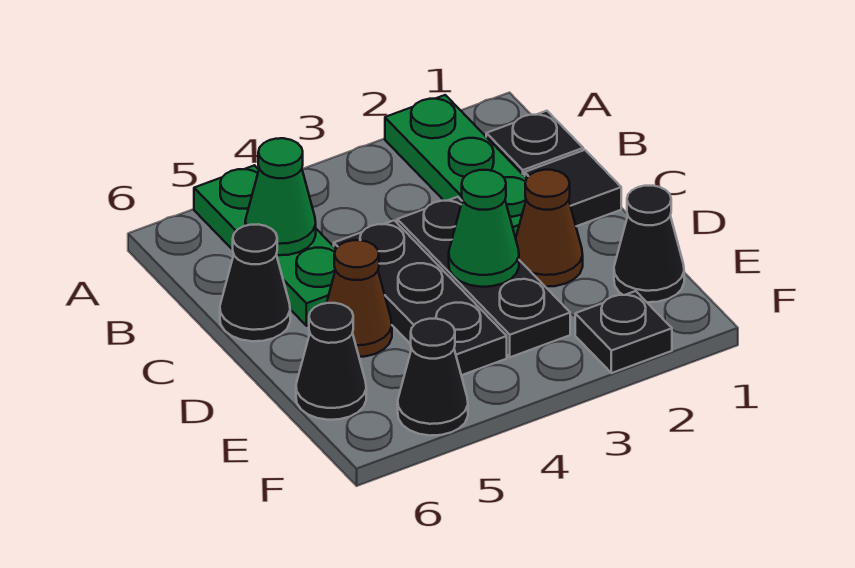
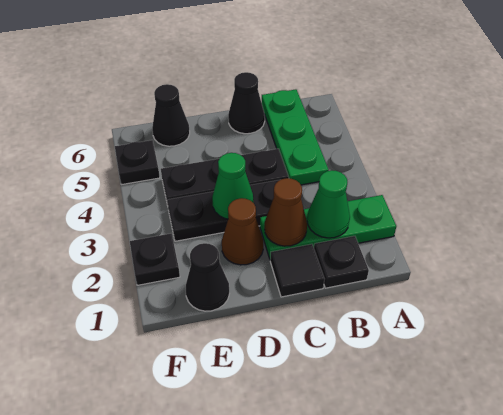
green 1x3 plate [194,165,336,326] -> green 1x3 plate turned to [262,89,329,185]
green 1x1 cone [245,138,316,255] -> green 1x1 cone moved to [307,170,350,238]
brown 1x1 cone [327,240,392,357] -> brown 1x1 cone moved to [265,178,307,246]
black 1x1 cone [398,319,468,436] -> black 1x1 plate [115,140,160,185]

